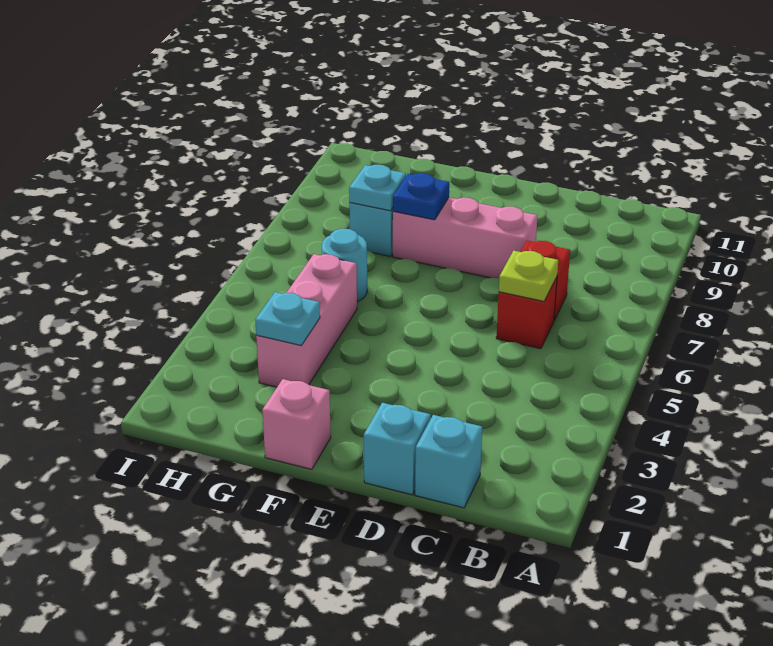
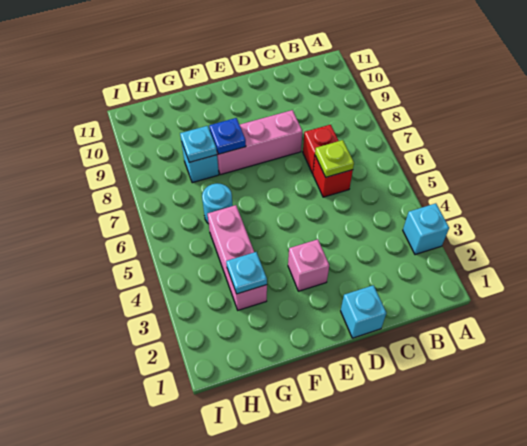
cyan 1x1 brick [415,415,482,508] -> cyan 1x1 brick moved to [403,203,449,255]
pink 1x1 brick [262,379,331,469] -> pink 1x1 brick moved to [288,239,329,291]

